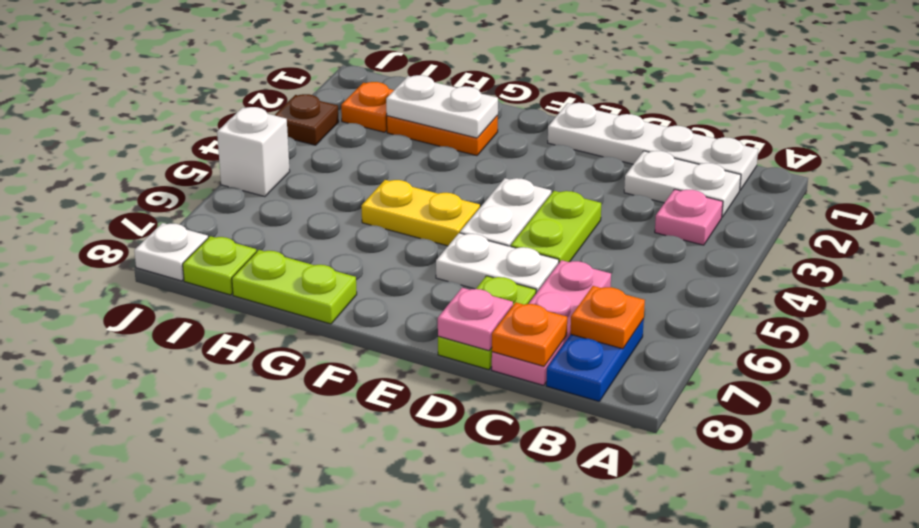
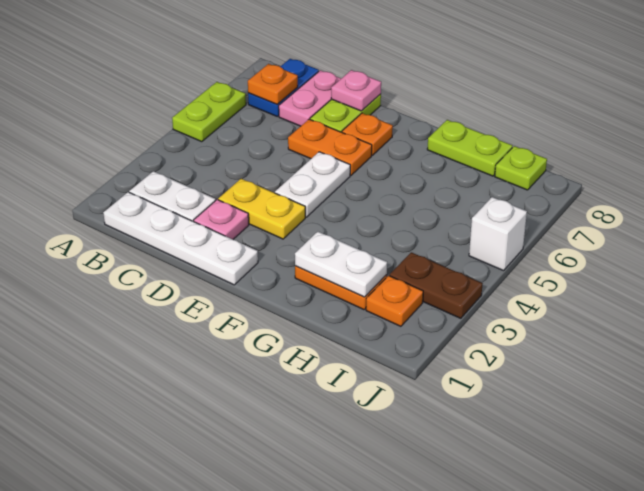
pink 1x1 plate [655,189,723,245] -> pink 1x1 plate moved to [194,200,249,239]
pink 1x3 plate [492,260,611,385] -> pink 1x2 plate [279,70,341,126]
orange 1x1 plate [492,302,567,366] -> orange 1x1 plate moved to [342,113,393,155]
lime 1x2 plate [511,191,601,262] -> lime 1x2 plate moved to [172,82,246,142]
white 1x2 plate [436,233,559,293] -> orange 1x2 plate [288,119,372,175]
yellow 1x2 plate [361,180,480,246] -> yellow 1x2 plate moved to [218,179,305,239]
brown 1x1 plate [275,94,339,145] -> brown 1x2 plate [390,252,483,318]
white 1x1 plate [134,223,208,281] -> none

